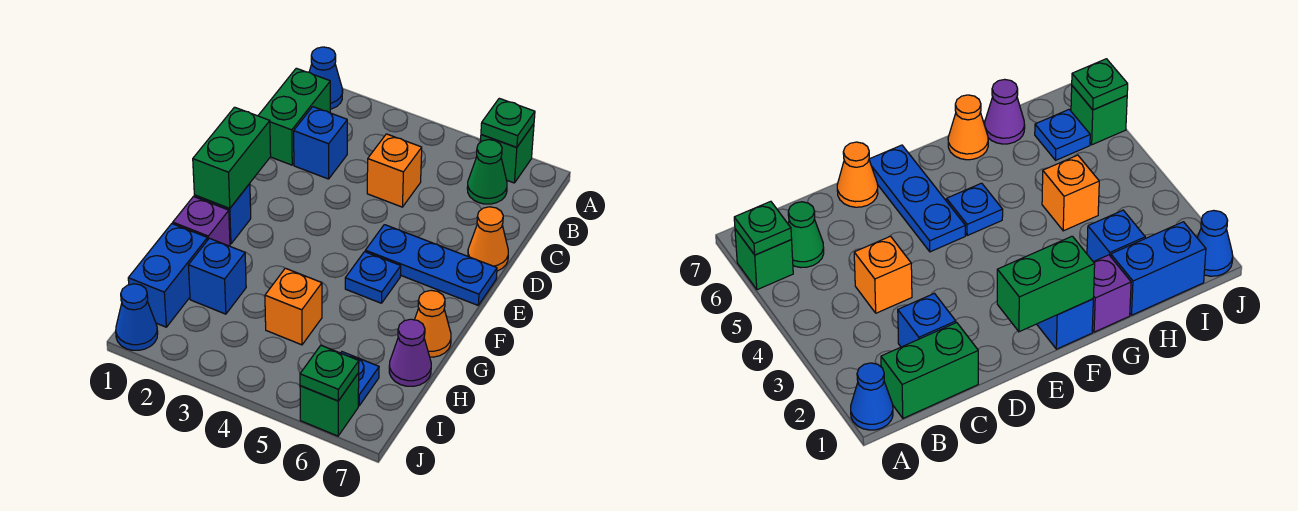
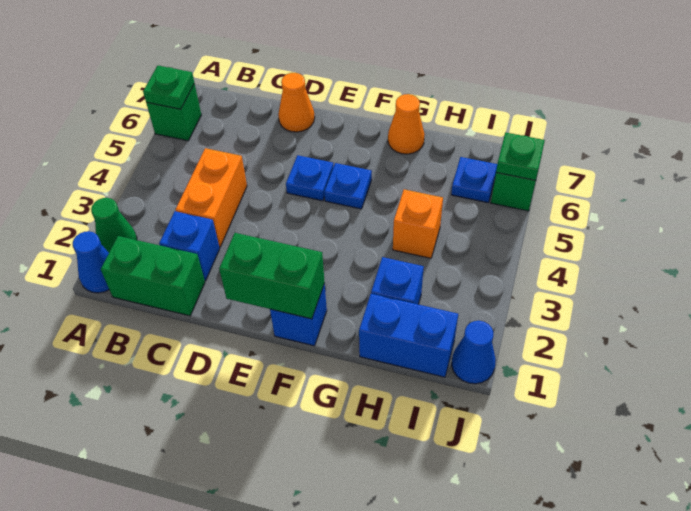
green 1x1 cone [467,140,507,204] -> green 1x1 cone moved to [91,198,137,252]
orange 1x1 brick [367,134,422,207] -> orange 1x2 brick [176,148,247,247]
blue 1x3 plate [365,225,497,305] -> blue 1x1 plate [286,155,334,201]
purple 1x1 brick [173,197,230,246] -> none
purple 1x1 cone [389,319,431,386] -> none

